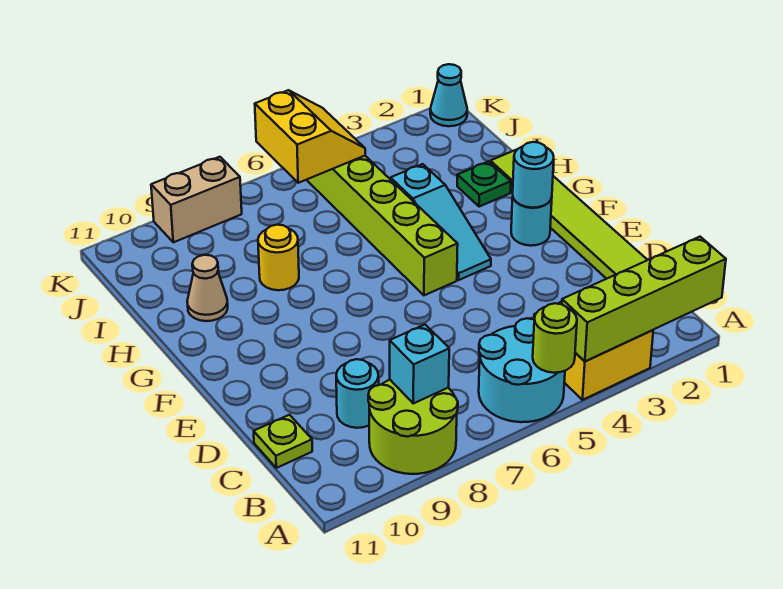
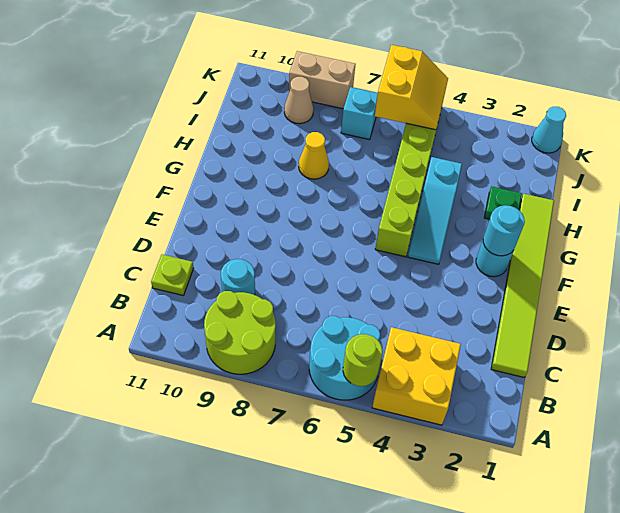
lime 1x4 brick [562,237,726,361] -> none
cyan 1x1 brick [390,325,449,403] -> cyan 1x1 brick moved to [341,87,378,140]
yellow 1x1 round brick [258,225,299,290] -> yellow 1x1 cone [299,132,329,179]
tan 1x1 cone [187,255,228,321] -> tan 1x1 cone moved to [284,77,314,124]

